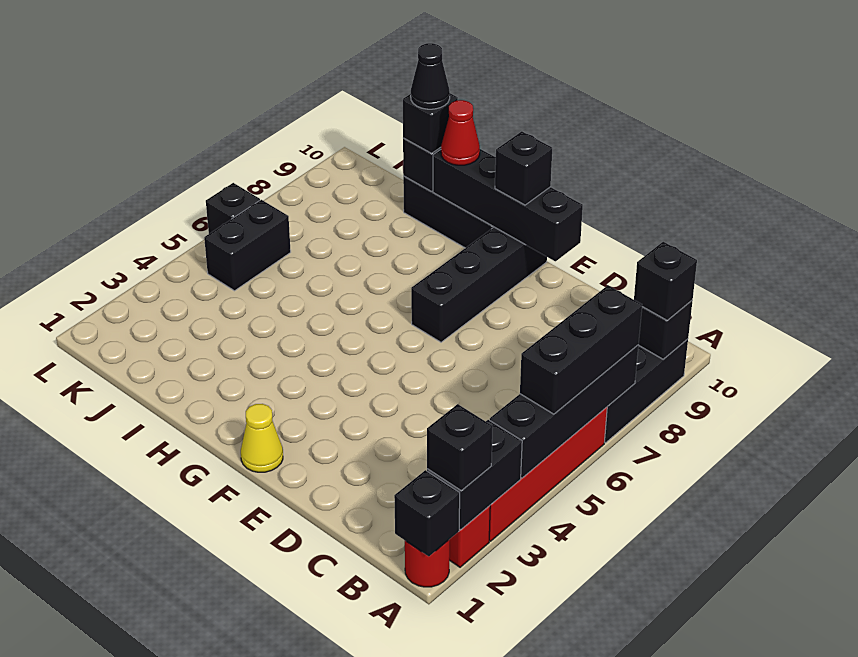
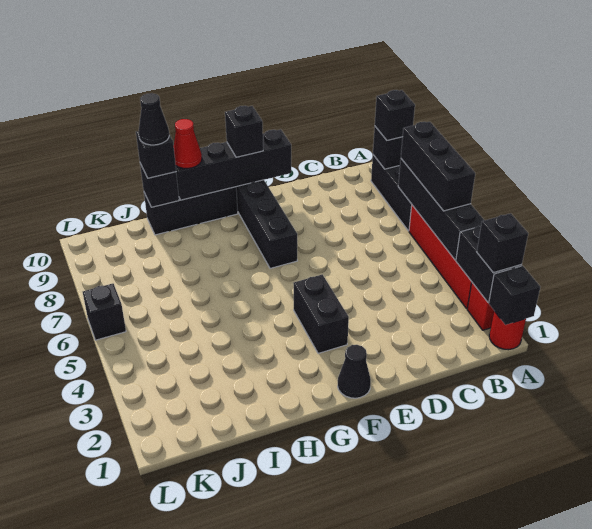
yellow 1x1 cone [241,404,283,472] -> black 1x1 cone [338,345,371,398]
black 1x2 brick [204,200,291,291] -> black 1x2 brick moved to [293,275,349,353]

